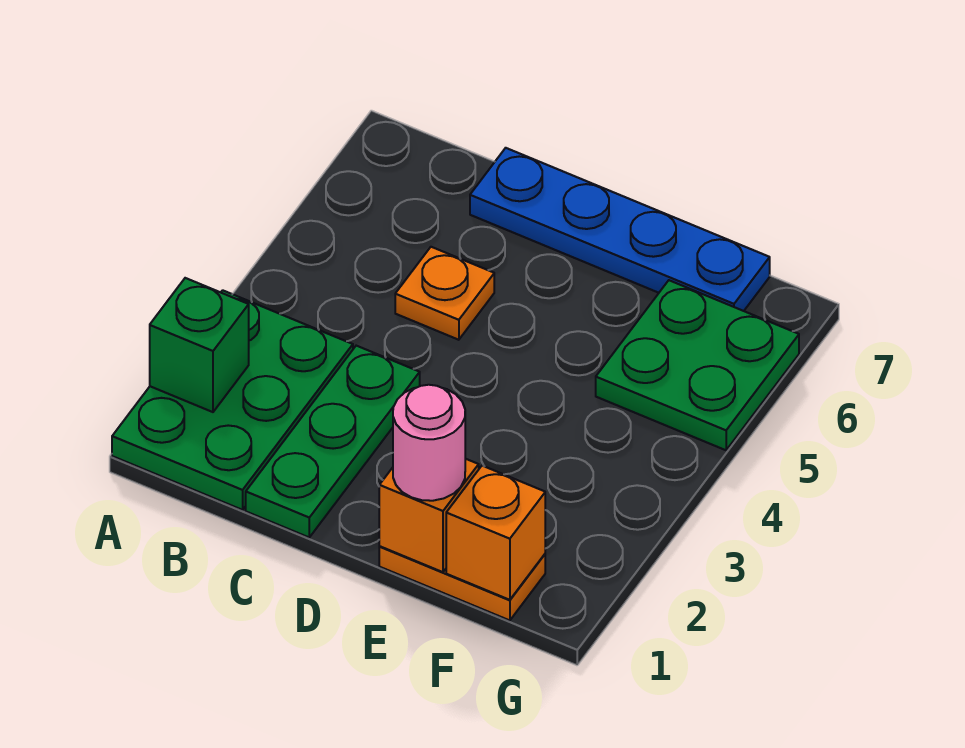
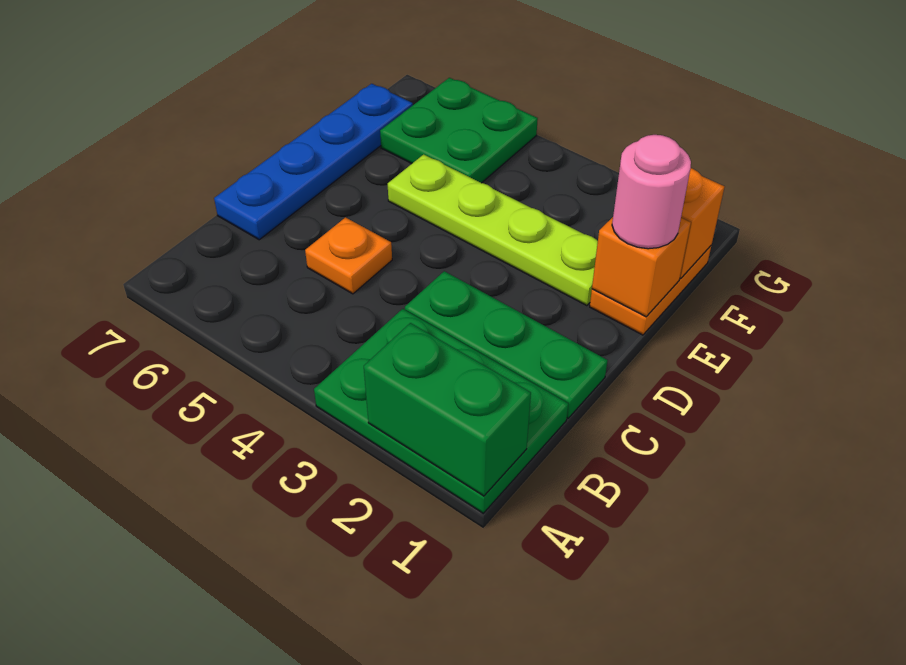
green 1x1 brick [150,278,249,412] -> green 1x2 brick [364,323,531,496]
none -> lime 1x4 plate [388,154,598,306]

